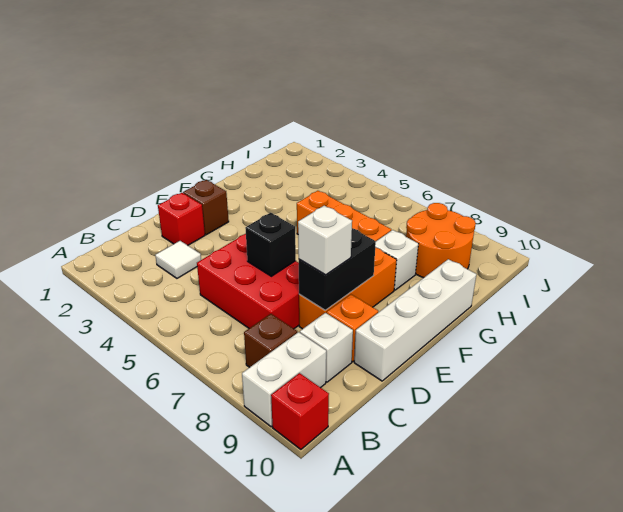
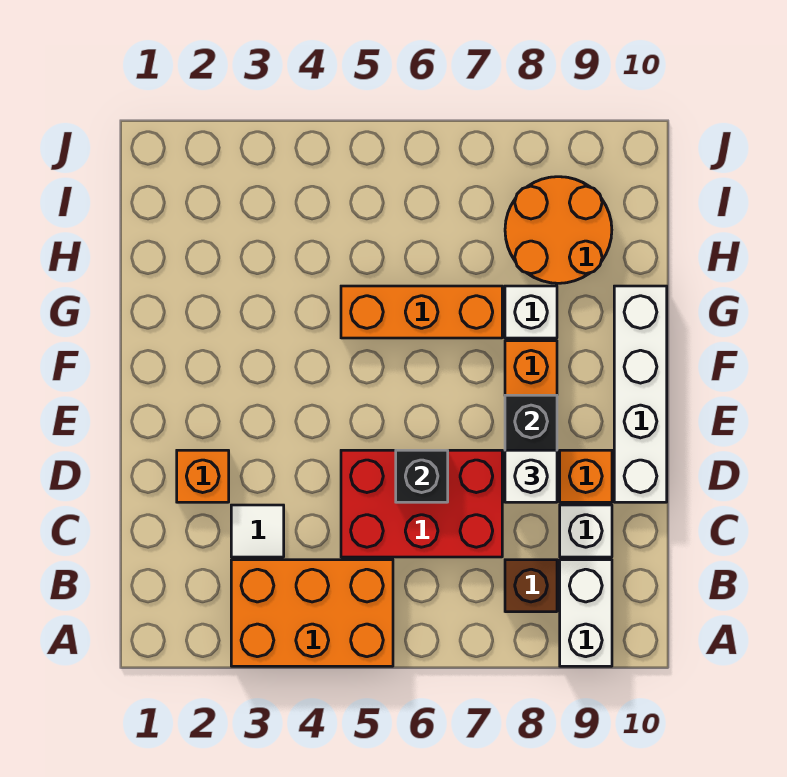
none -> orange 2x3 brick [231,560,393,666]
red 1x1 brick [271,373,329,449] -> none
red 1x1 brick [158,193,205,245] -> orange 1x1 brick [177,450,229,502]
brown 1x1 brick [183,180,229,235] -> none

